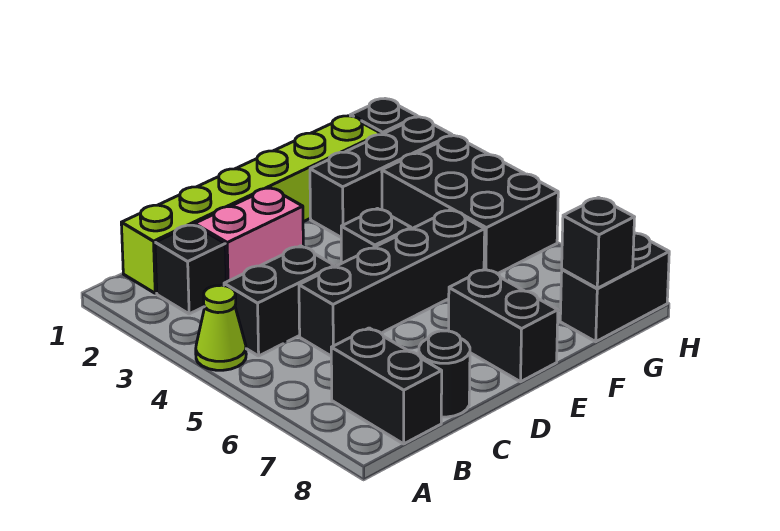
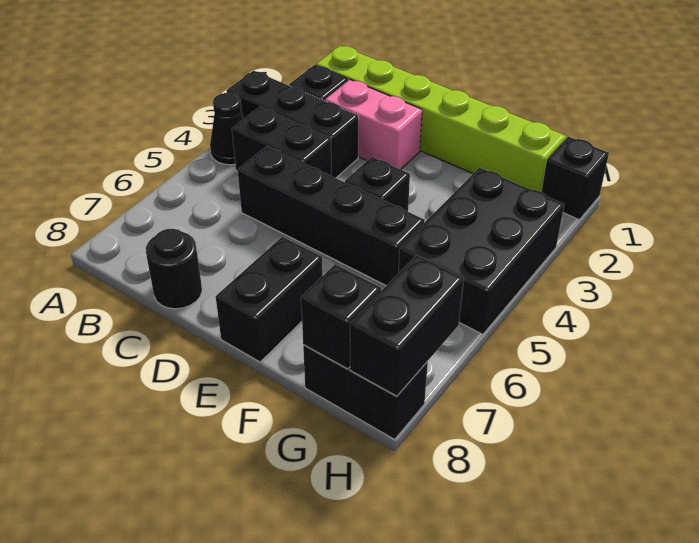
lime 1x1 cone [196,285,246,370] -> black 1x1 cone [210,93,244,165]
black 1x2 brick [331,328,442,444] -> black 1x2 brick moved to [350,255,464,396]
black 1x3 brick [310,117,452,237] -> black 1x3 brick moved to [226,71,359,178]

